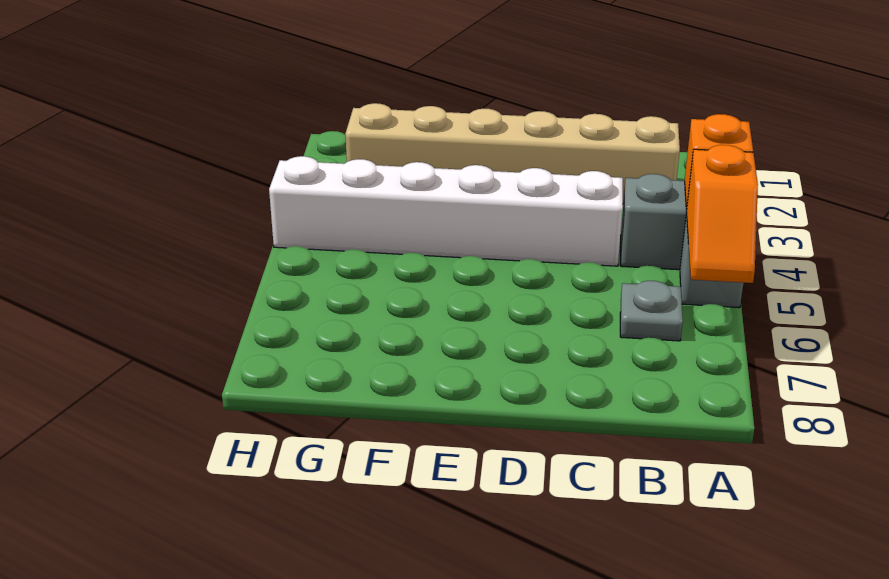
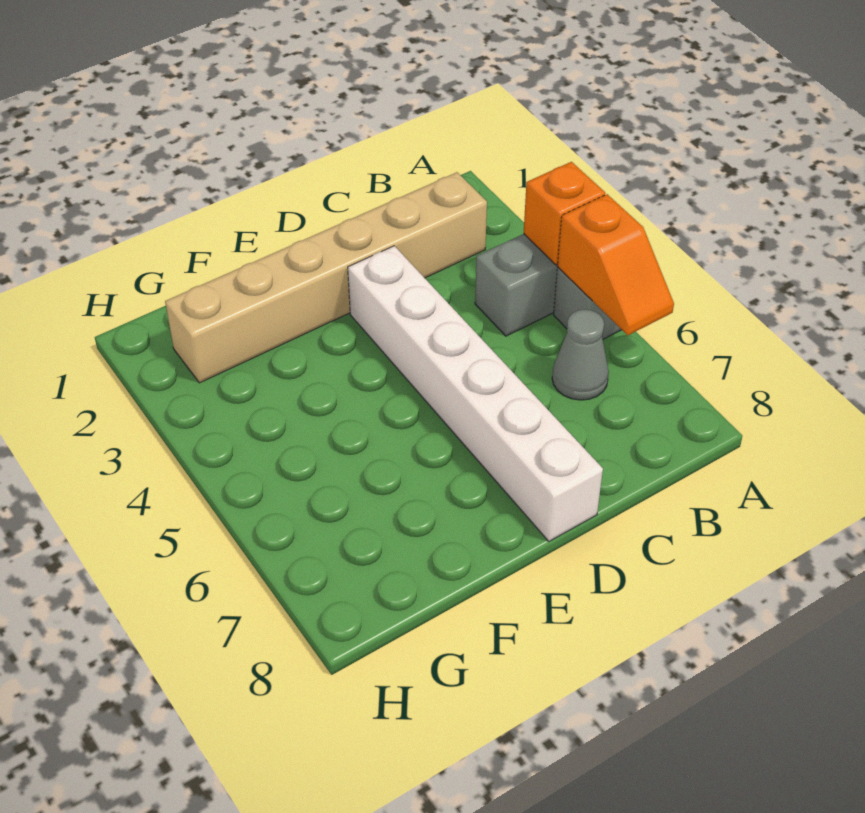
grey 1x1 plate [620,281,683,341] -> grey 1x1 cone [552,310,609,400]
white 1x6 brick [269,156,623,266] -> white 1x6 brick turned to [348,246,603,541]

